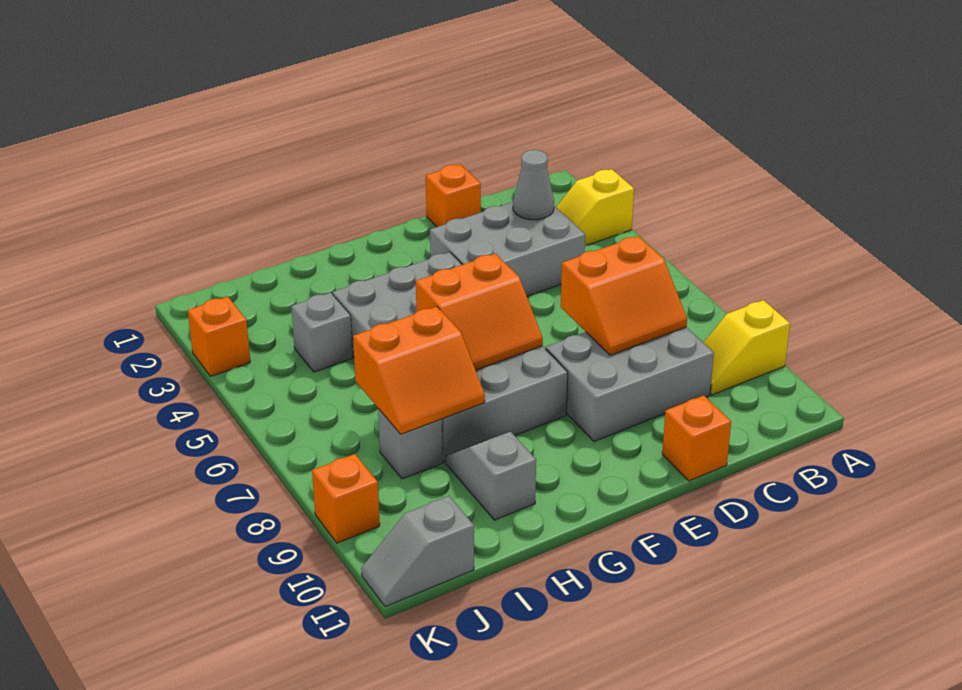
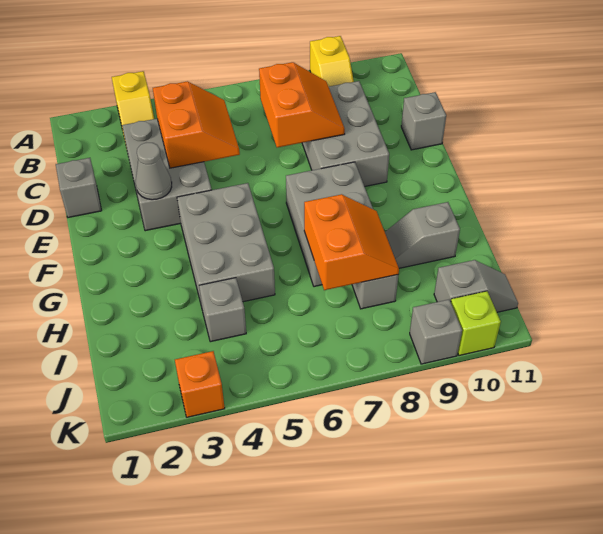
grey 1x1 cone [513,150,554,220] -> grey 1x1 cone moved to [136,143,172,200]
orange 1x1 brick [426,164,481,227] -> grey 1x1 brick [56,158,102,218]
orange 1x1 brick [662,395,731,481] -> grey 1x1 brick [401,92,446,150]
orange 2x2 slope [416,254,543,370] -> orange 2x2 slope moved to [153,81,240,168]
grey 1x2 slope [361,496,474,607] -> grey 1x2 slope turned to [434,260,518,312]
orange 1x1 brick [312,454,380,543] -> grey 1x1 brick [410,300,462,364]
none -> lime 1x1 brick [451,291,501,356]

